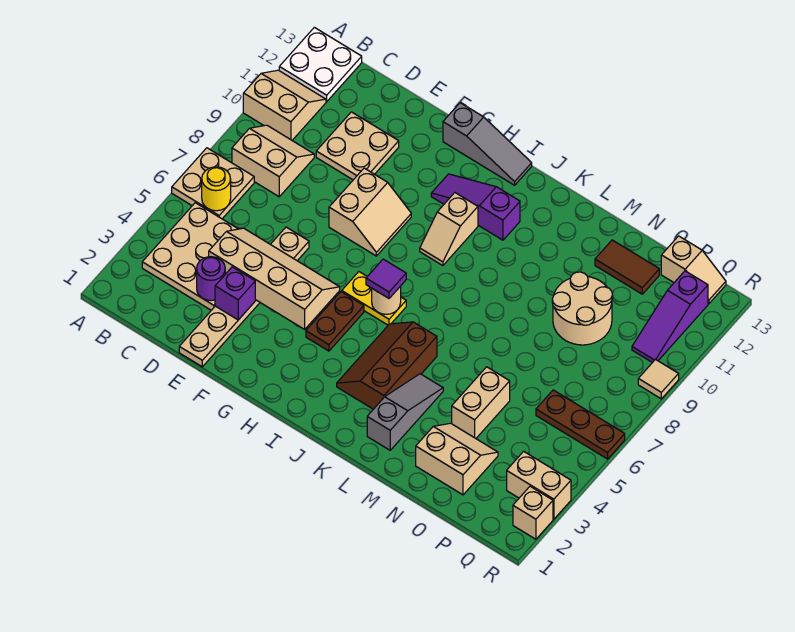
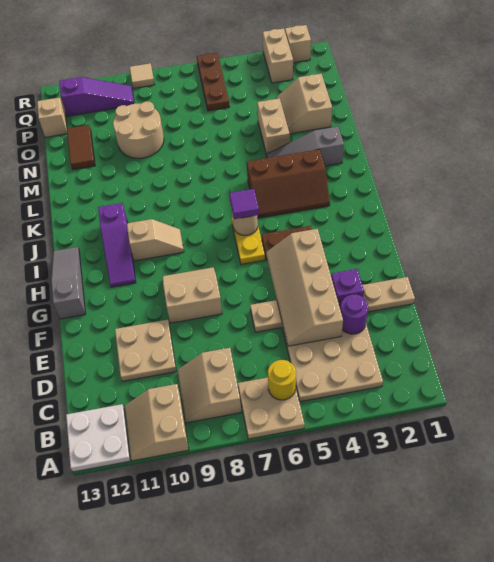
tan 1x2 brick [452,367,510,438] -> tan 1x2 brick turned to [257,98,290,155]

